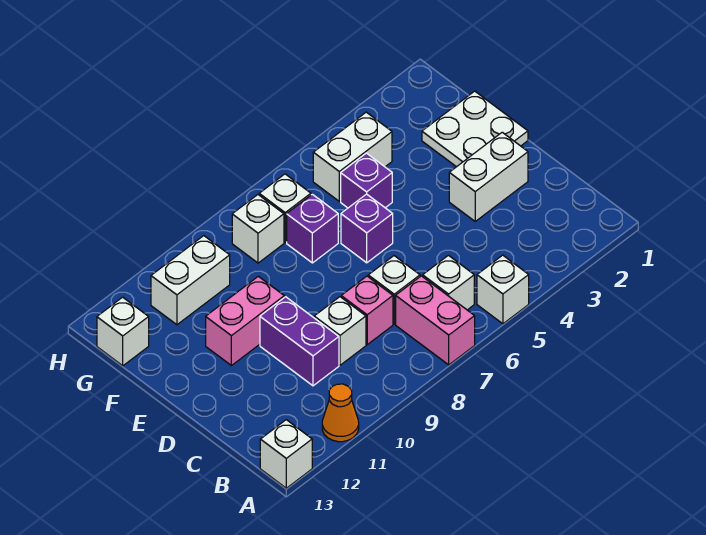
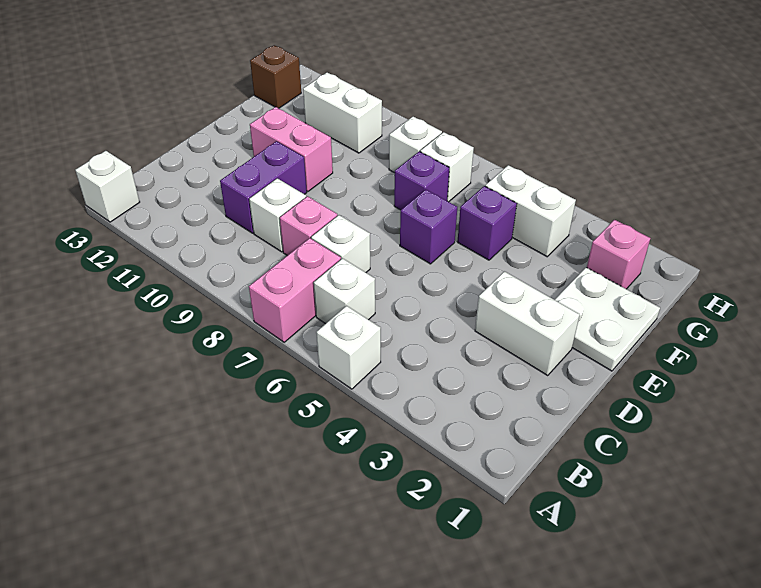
orange 1x1 cone [322,384,359,442] -> none
none -> pink 1x1 brick [587,220,650,289]
white 1x1 brick [97,297,149,366] -> brown 1x1 brick [250,45,301,108]

